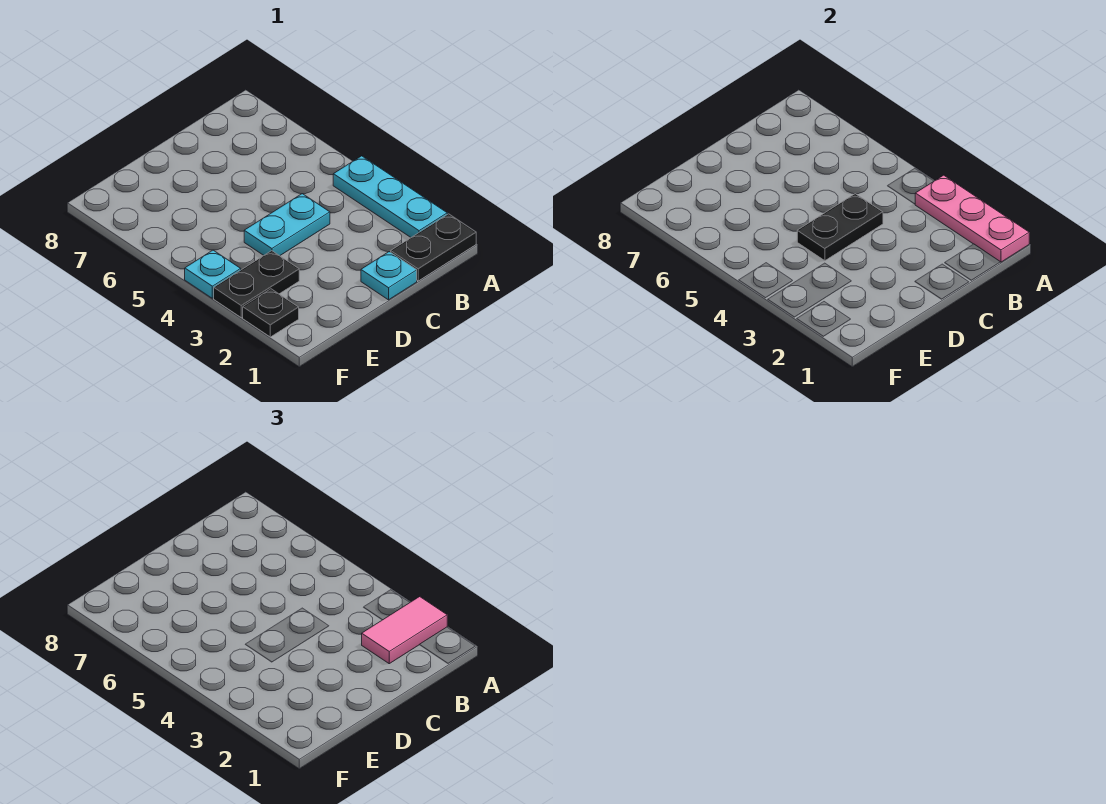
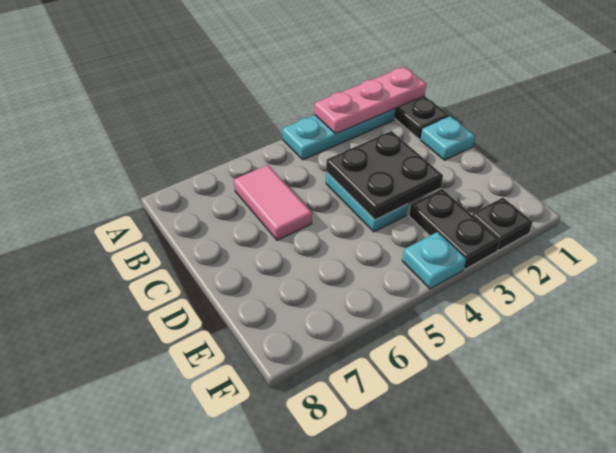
pink 1x2 tile [362,597,447,664] -> pink 1x2 tile moved to [234,165,312,240]
black 1x2 plate [797,194,883,261] -> black 2x2 plate [326,131,443,220]

